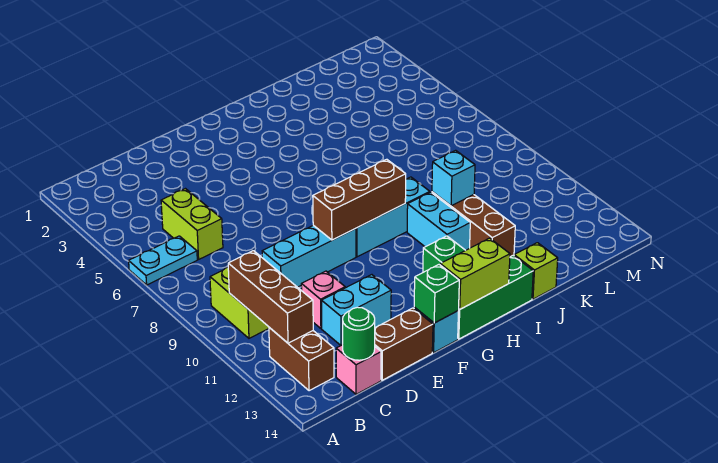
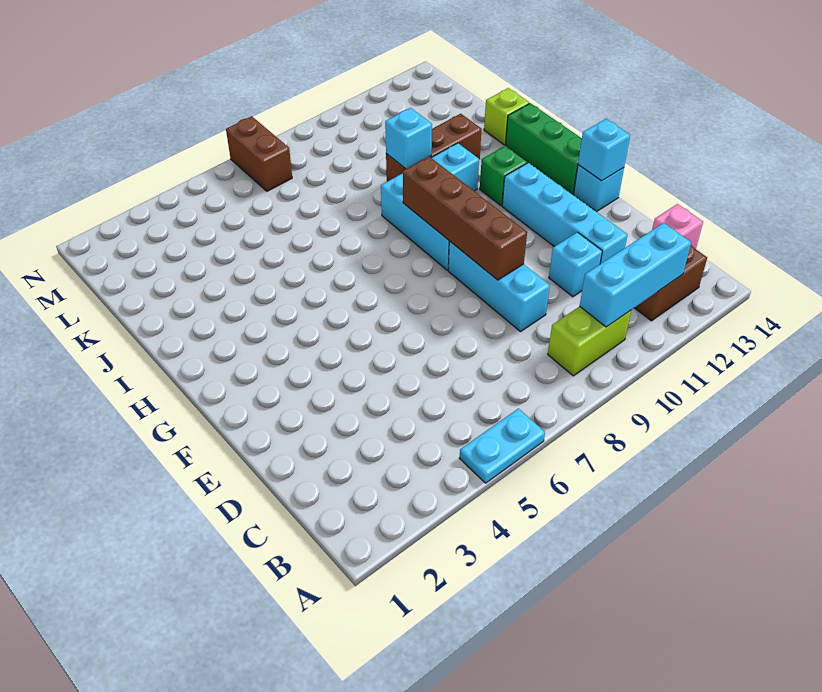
cyan 1x2 plate [129,236,197,285] -> cyan 1x2 plate turned to [459,409,545,483]
brown 1x3 brick [228,251,313,343] -> cyan 1x3 brick [580,223,691,327]
lime 1x2 brick [161,189,223,259] -> none
green 1x1 round brick [343,307,375,360] -> none
pink 1x1 brick [301,271,345,328] -> cyan 1x1 brick [549,232,602,297]
cyan 1x2 brick [322,275,391,345] -> cyan 1x4 brick [502,163,627,264]
brown 1x2 brick [375,308,433,380] -> brown 1x2 brick moved to [226,116,292,191]
brown 1x3 brick [313,159,406,240] -> brown 1x4 brick [403,157,527,280]
green 1x1 brick [414,265,459,323] -> cyan 1x1 brick [578,119,630,181]
lime 1x2 brick [440,238,510,309] -> none

